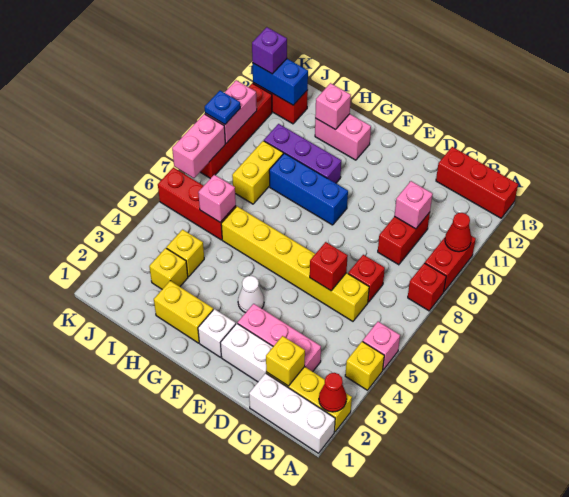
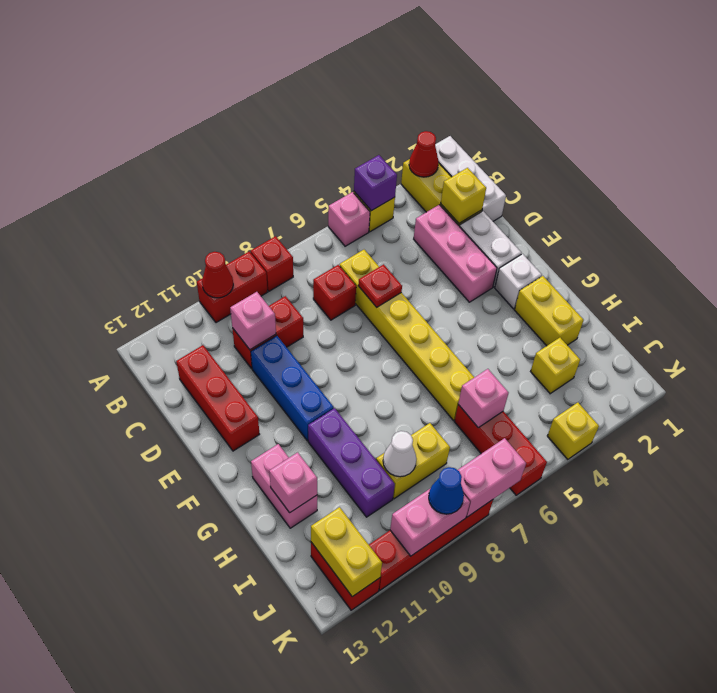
red 1x3 brick [436,147,518,218] -> red 1x3 brick moved to [176,345,260,451]
red 1x1 brick [310,242,348,291] -> red 1x1 plate [358,264,402,307]
white 1x1 cone [238,276,264,313] -> white 1x1 cone moved to [383,431,416,477]
blue 1x3 brick [269,153,348,225] -> blue 1x3 brick moved to [251,336,334,441]
yellow 1x1 brick [166,230,204,277] -> yellow 1x1 brick moved to [547,403,599,459]
blue 1x2 brick [252,59,308,105] -> yellow 1x2 brick [311,507,382,597]
blue 1x1 plate [205,91,240,124] -> blue 1x1 cone [429,467,464,514]
purple 1x1 brick [252,27,287,74] -> purple 1x1 brick moved to [354,155,397,211]

